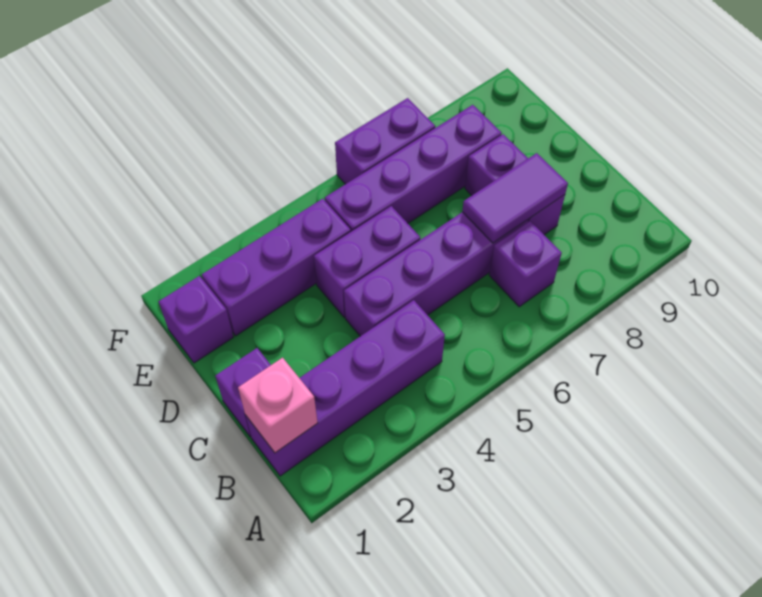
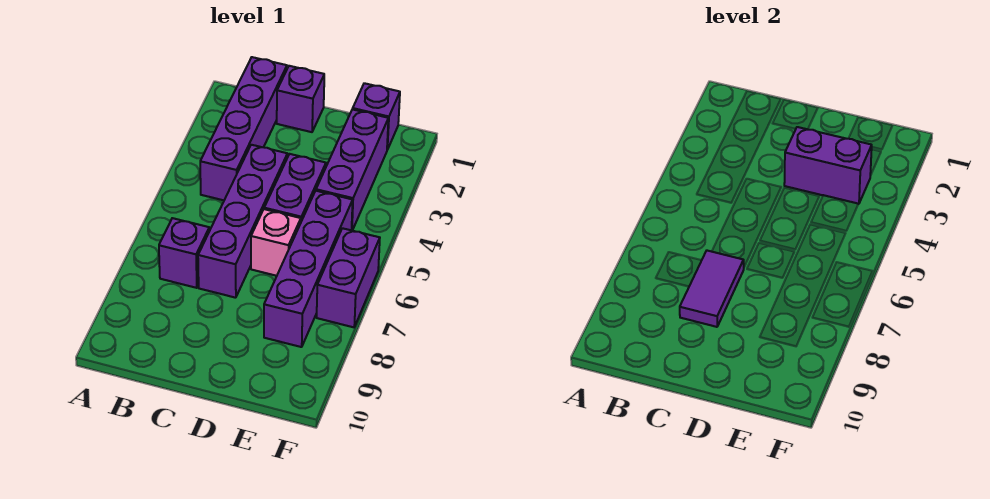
pink 1x1 brick [238,358,318,453] -> pink 1x1 brick moved to [251,209,301,276]
purple 1x2 brick [465,134,565,235] -> purple 1x2 brick moved to [784,127,872,204]

